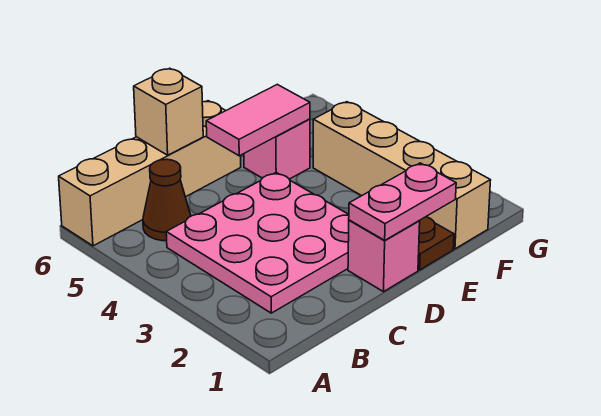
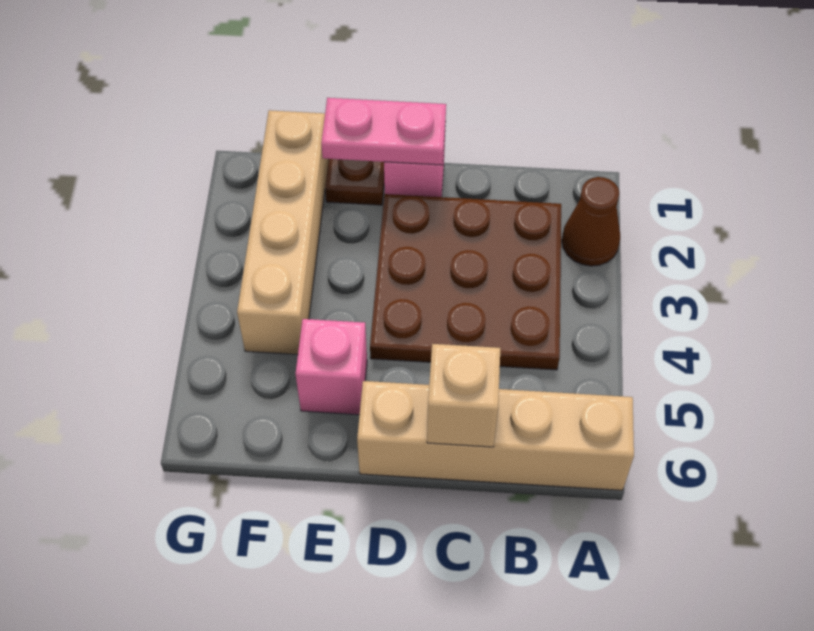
pink 3x3 plate [166,173,349,313] -> brown 3x3 plate [370,194,561,370]
brown 1x1 cone [143,159,191,241] -> brown 1x1 cone moved to [562,177,620,266]
pink 1x2 tile [206,84,310,156] -> none

